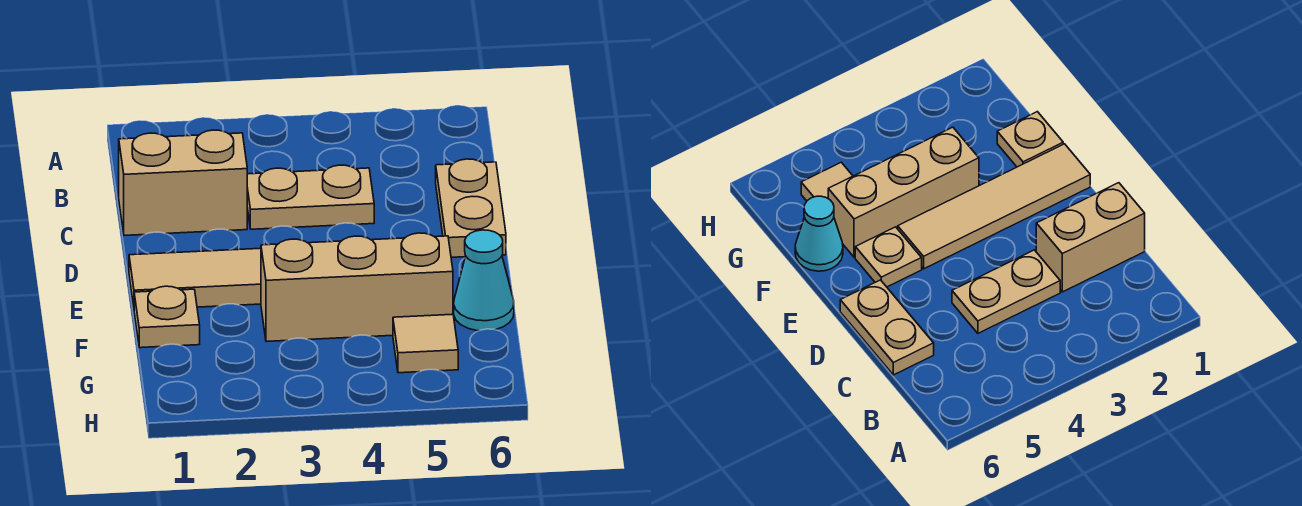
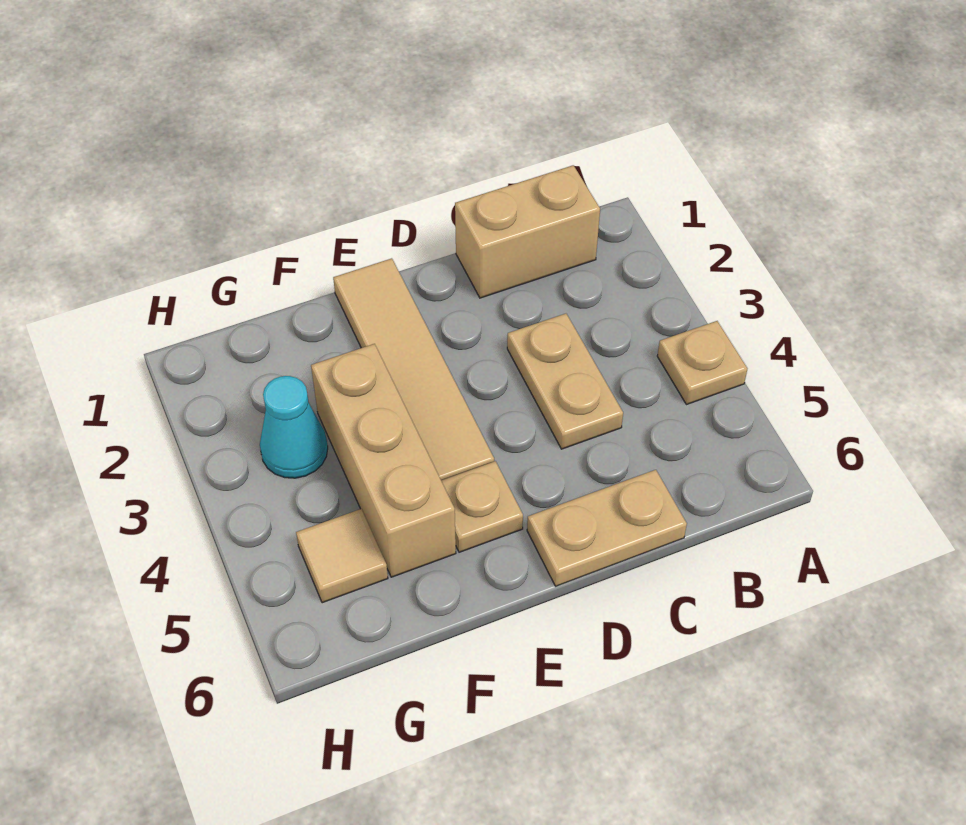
tan 1x2 brick [119,130,247,235] -> tan 1x2 brick turned to [455,165,600,298]
tan 1x1 plate [134,286,200,348] -> tan 1x1 plate moved to [657,321,747,405]
cyan 1x1 cone [454,230,514,331] -> cyan 1x1 cone moved to [260,376,328,478]

